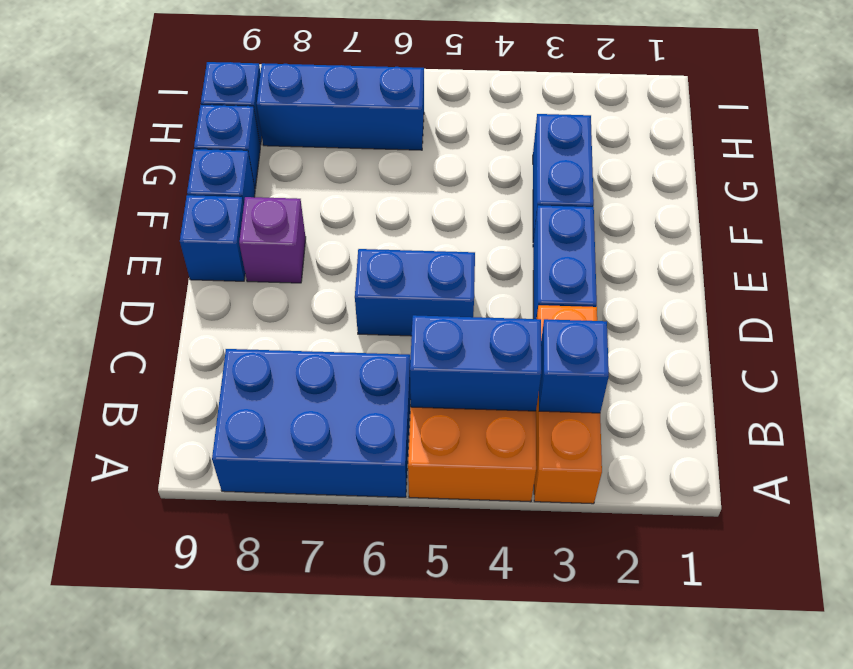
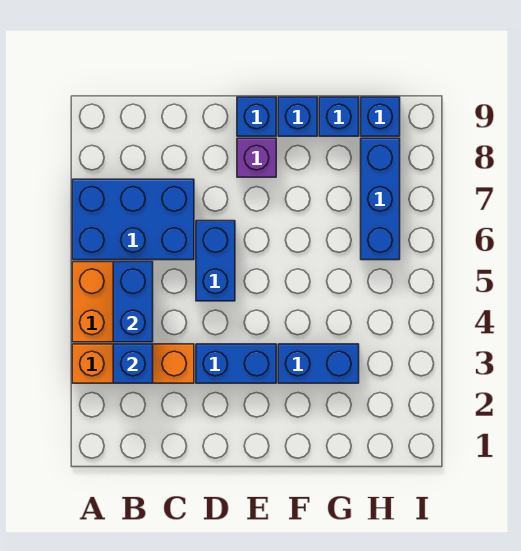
blue 2x3 brick [212,349,411,497] -> blue 2x3 brick turned to [72,179,194,260]

